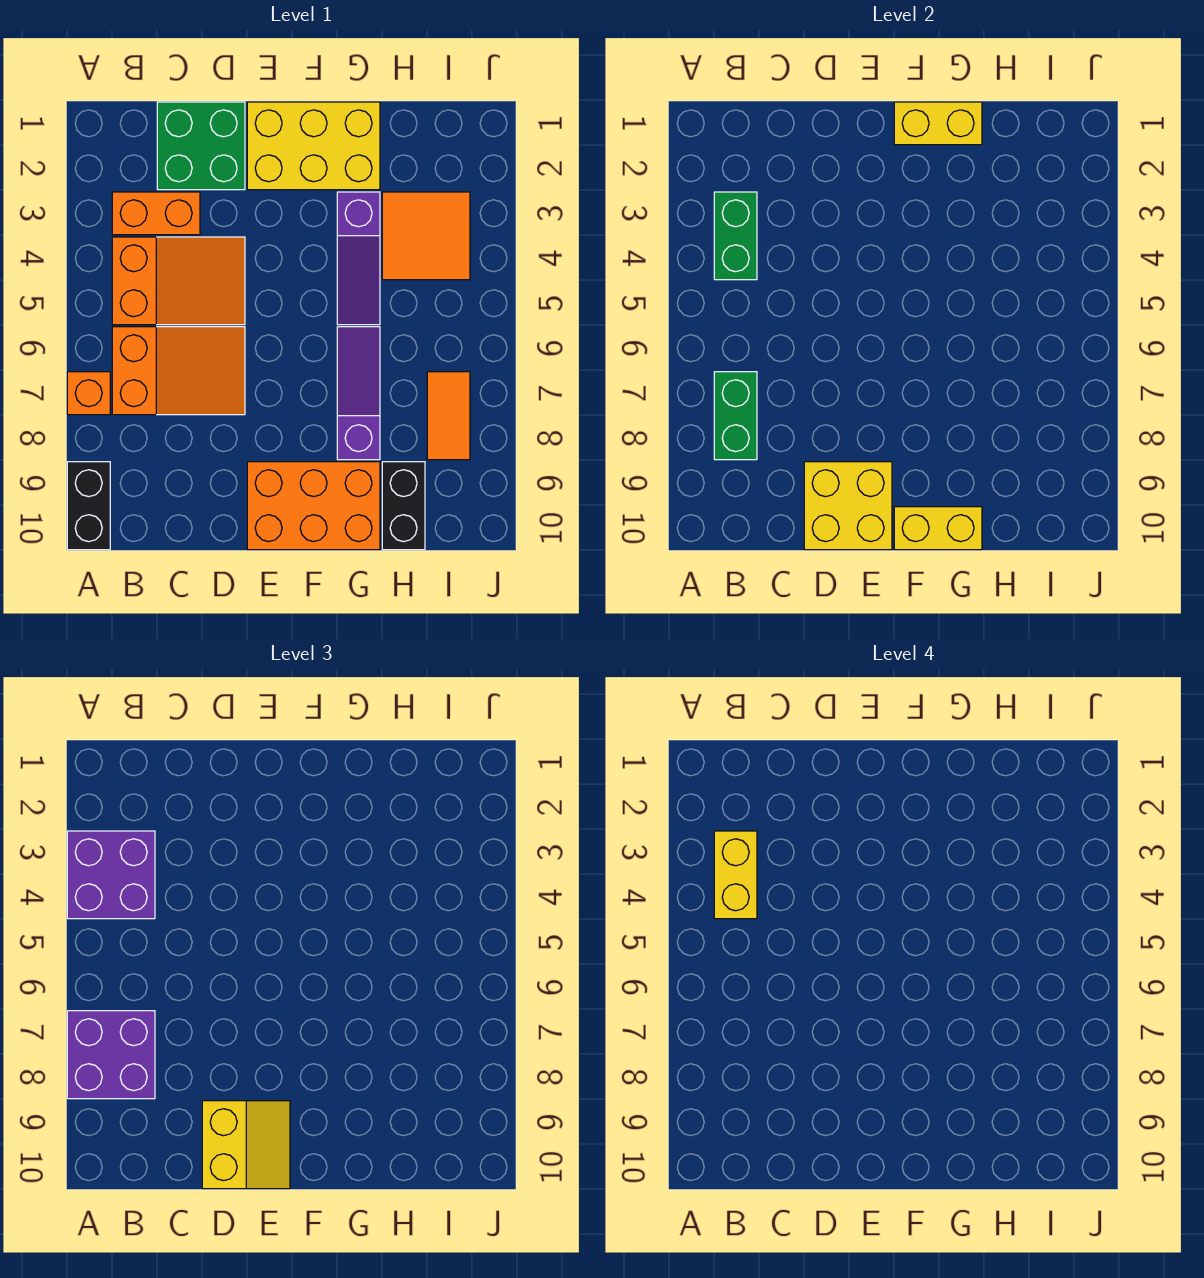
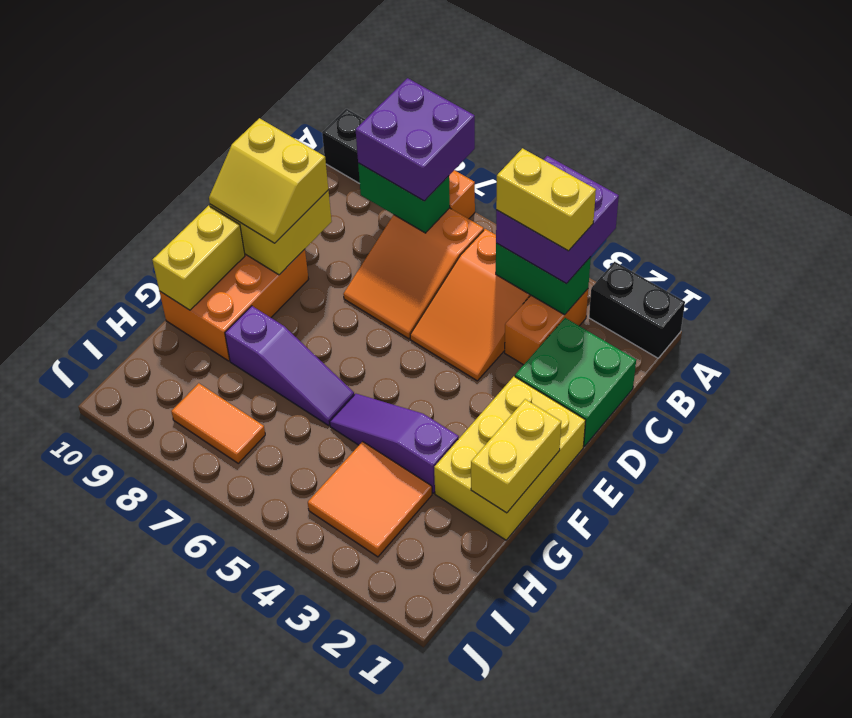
black 1x2 brick [382,462,425,550] -> black 1x2 brick moved to [589,262,685,358]

